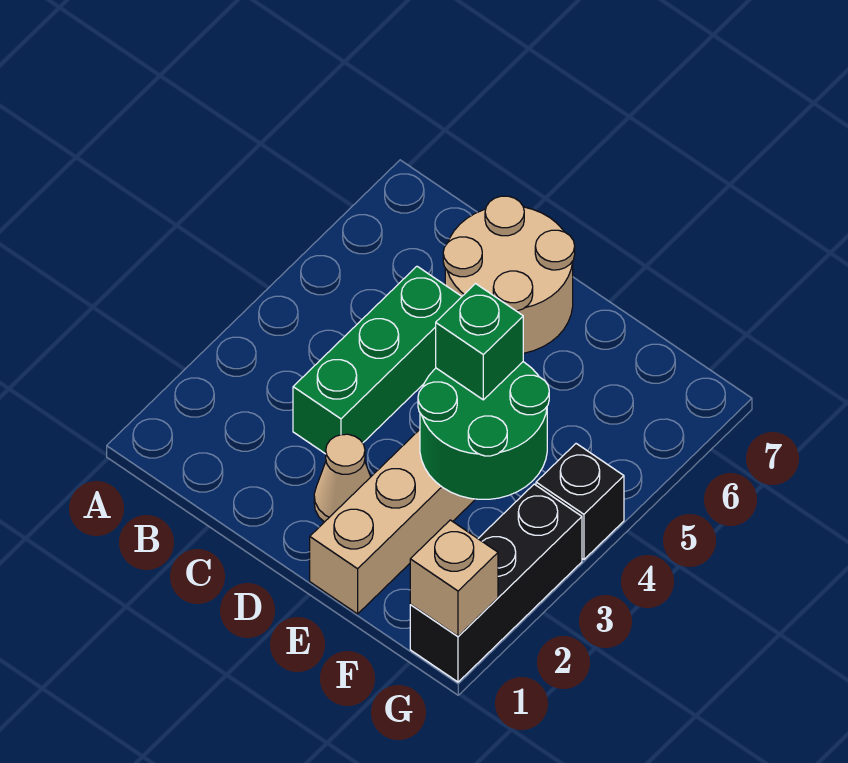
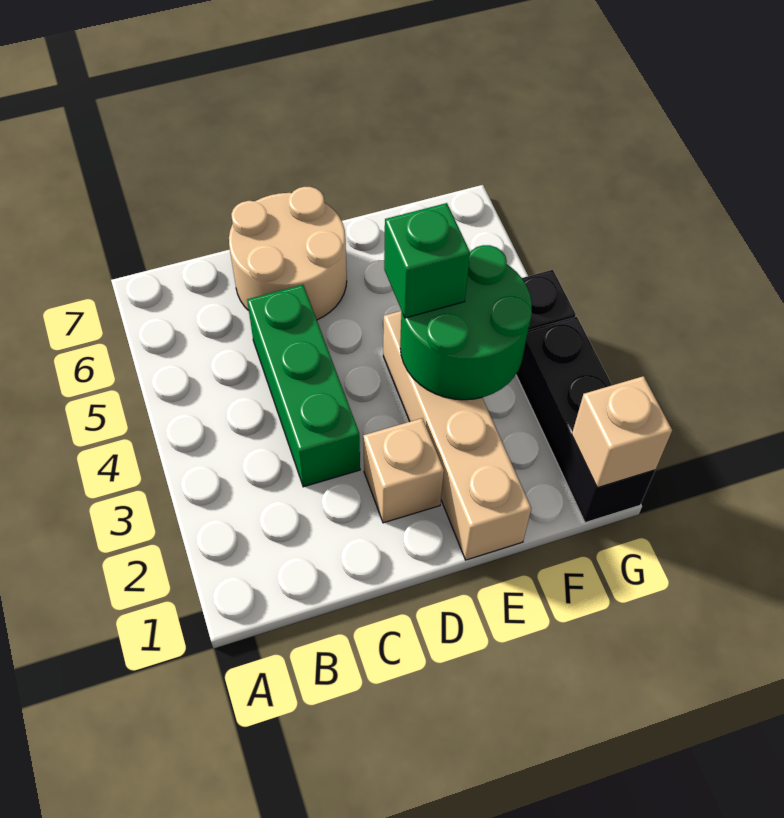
tan 1x1 cone [314,434,371,522] -> tan 1x1 brick [363,418,444,523]

